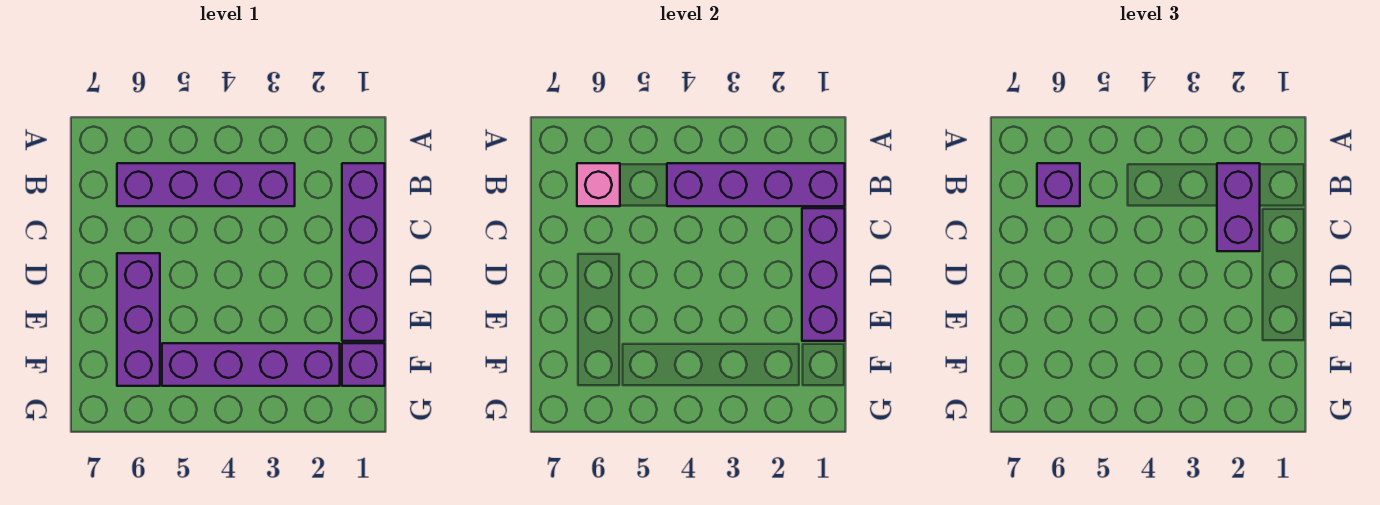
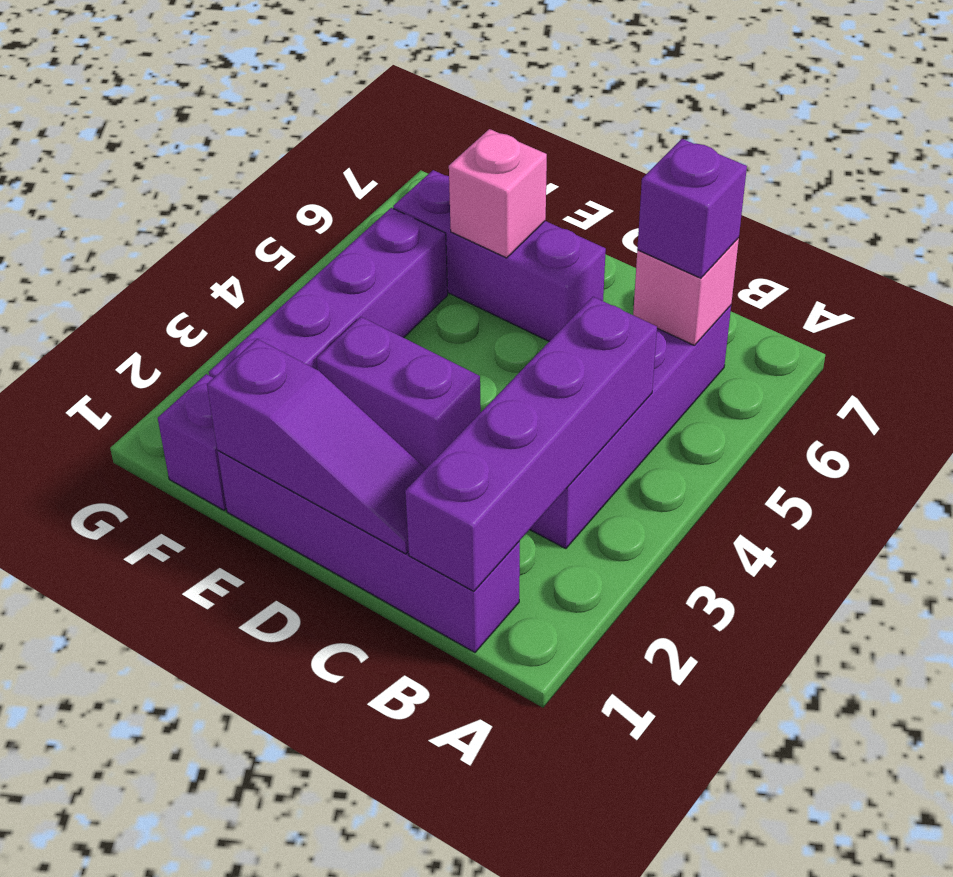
purple 1x2 brick [1217,163,1260,251] -> purple 1x2 brick moved to [317,317,481,469]
purple 1x3 brick [802,208,845,341] -> purple 1x3 slope [207,339,426,554]
none -> pink 1x1 brick [449,129,547,258]

